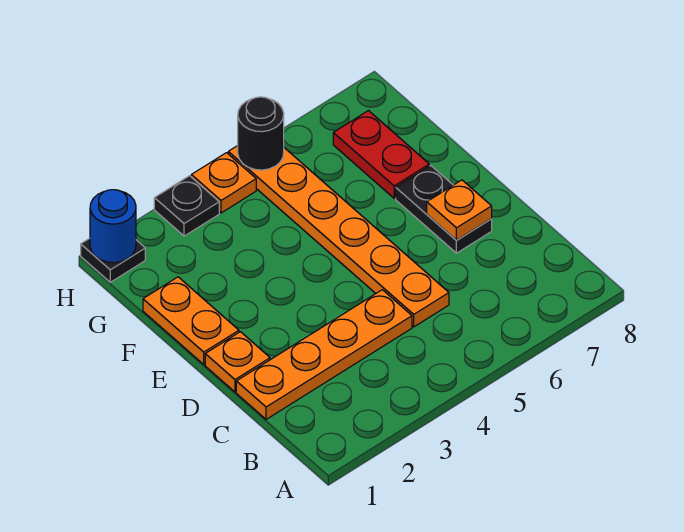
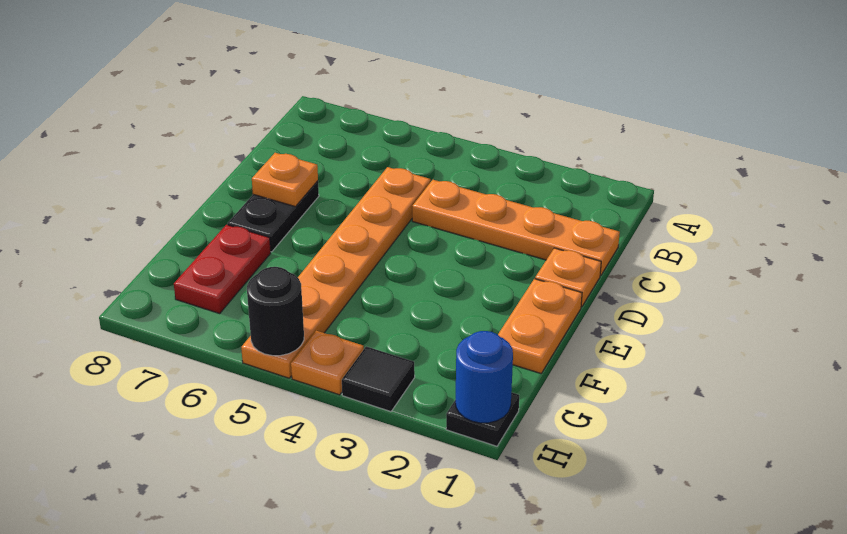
black 1x1 plate [154,176,219,236] -> black 1x1 tile [342,346,415,412]

